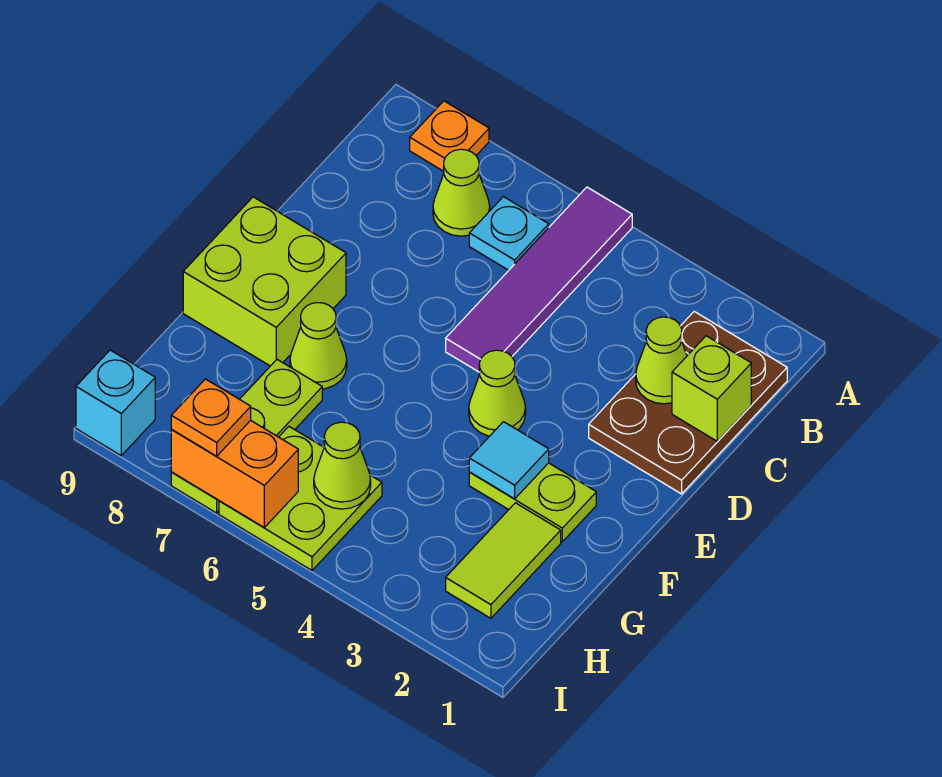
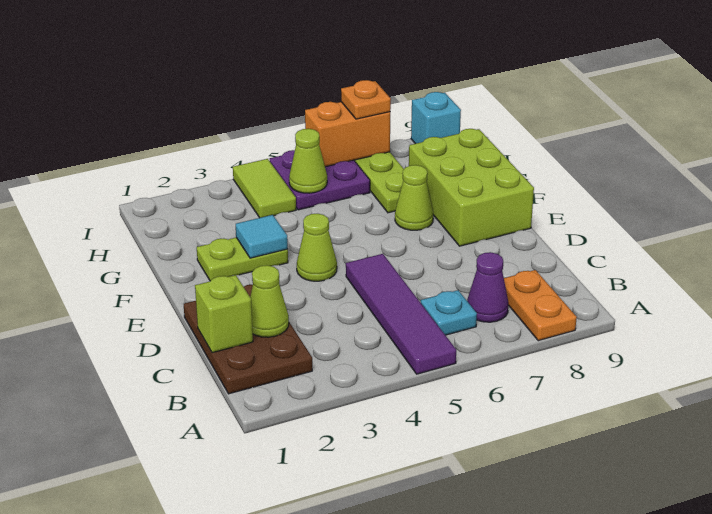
orange 1x1 plate [410,101,489,171] -> orange 1x2 plate [504,270,577,341]
lime 1x1 cone [433,149,490,236] -> purple 1x1 cone [467,252,508,322]
lime 2x2 brick [183,197,346,366] -> lime 2x3 brick [409,129,534,246]
lime 1x2 tile [446,503,561,618] -> lime 1x2 tile moved to [233,159,296,218]
lime 2x2 plate [219,427,382,570] -> purple 2x2 plate [270,150,370,210]

